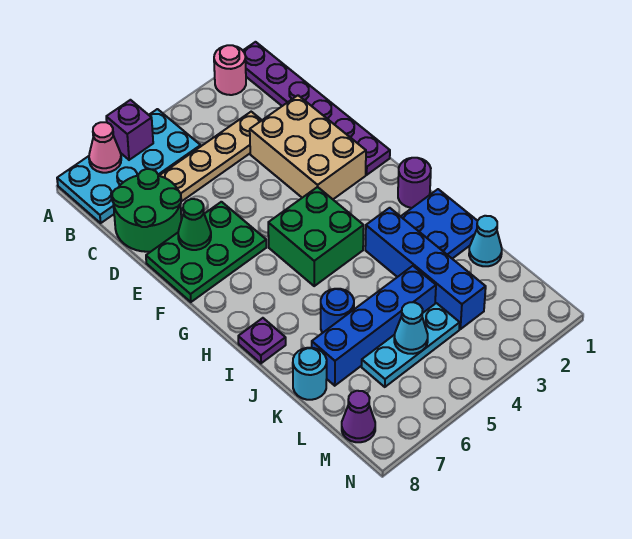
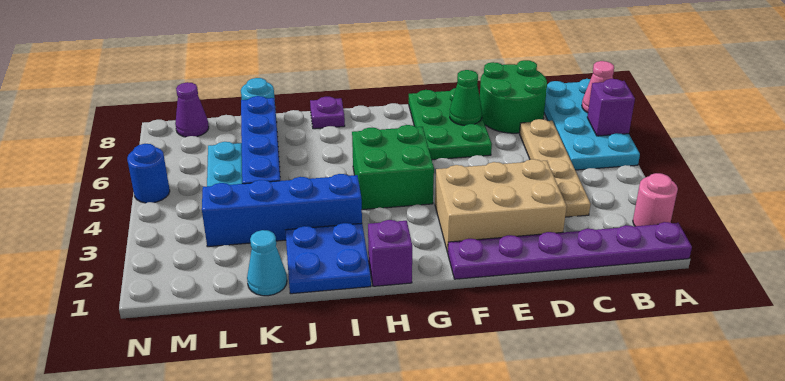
purple 1x1 round brick [398,158,431,208] -> purple 1x1 brick [368,220,412,286]
blue 1x1 round brick [321,289,354,333] -> blue 1x1 round brick moved to [127,144,170,203]
cyan 1x1 cone [394,302,428,354] -> none

